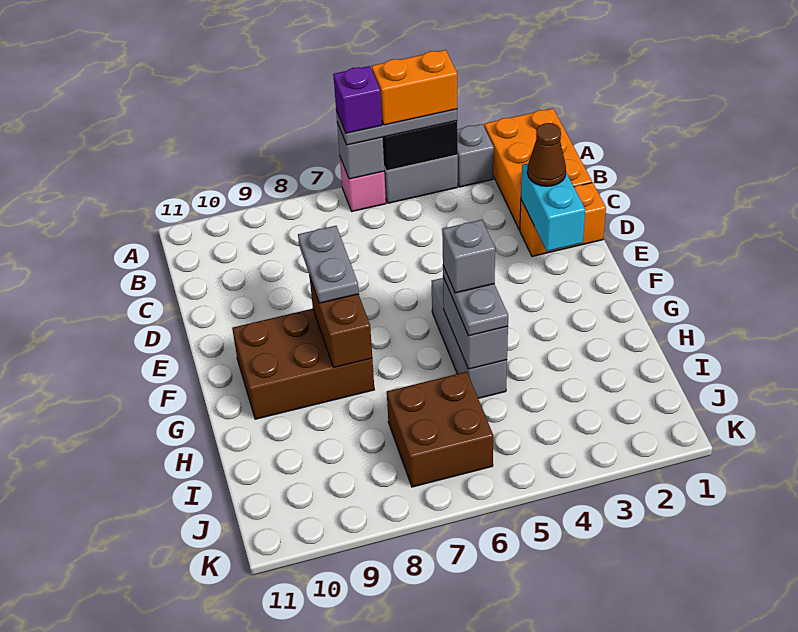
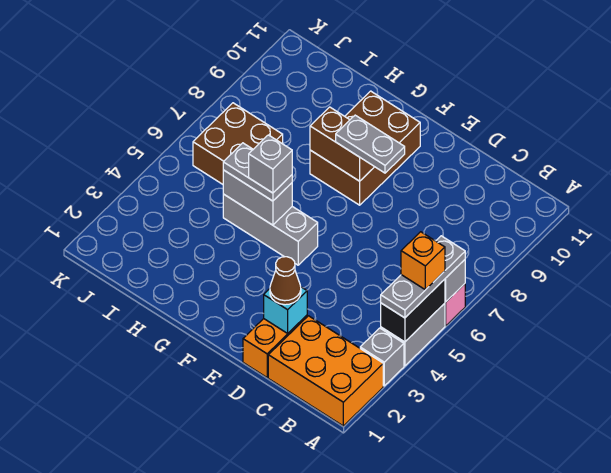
orange 1x2 brick [372,50,457,125] -> orange 1x1 brick [401,232,445,290]
purple 1x1 brick [333,66,382,133] -> none
cyan 1x2 brick [521,164,585,251] -> cyan 1x1 brick [264,287,307,334]

